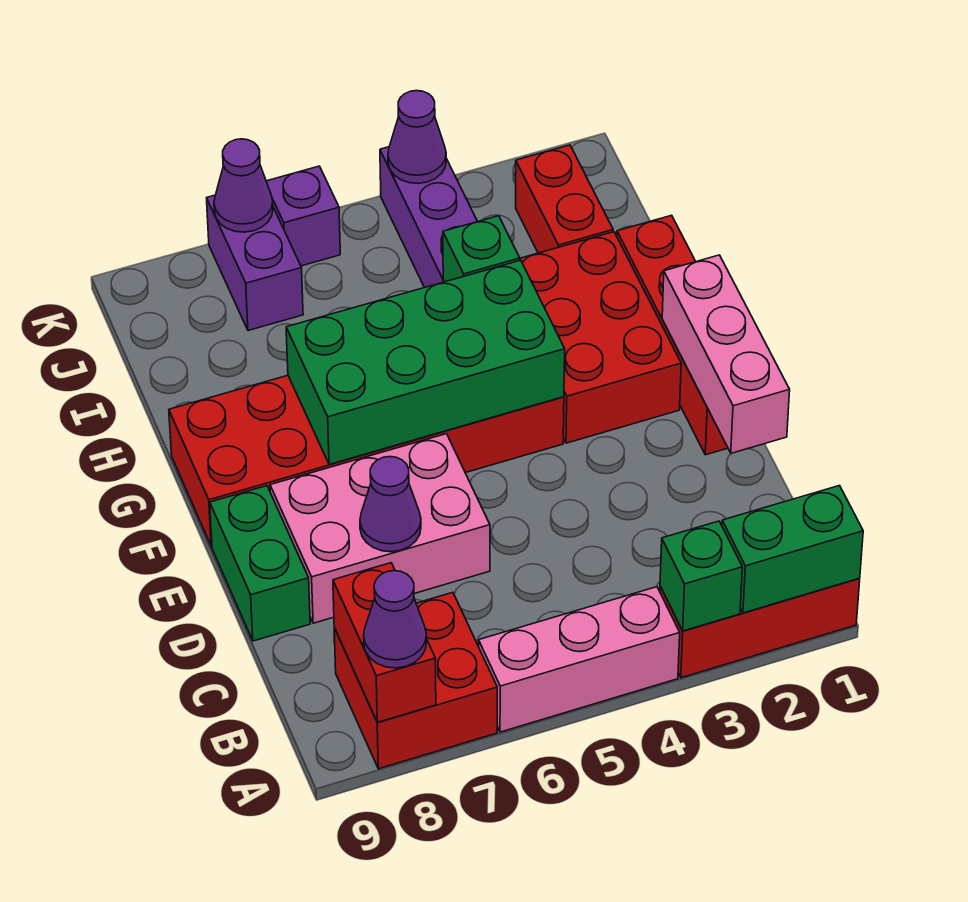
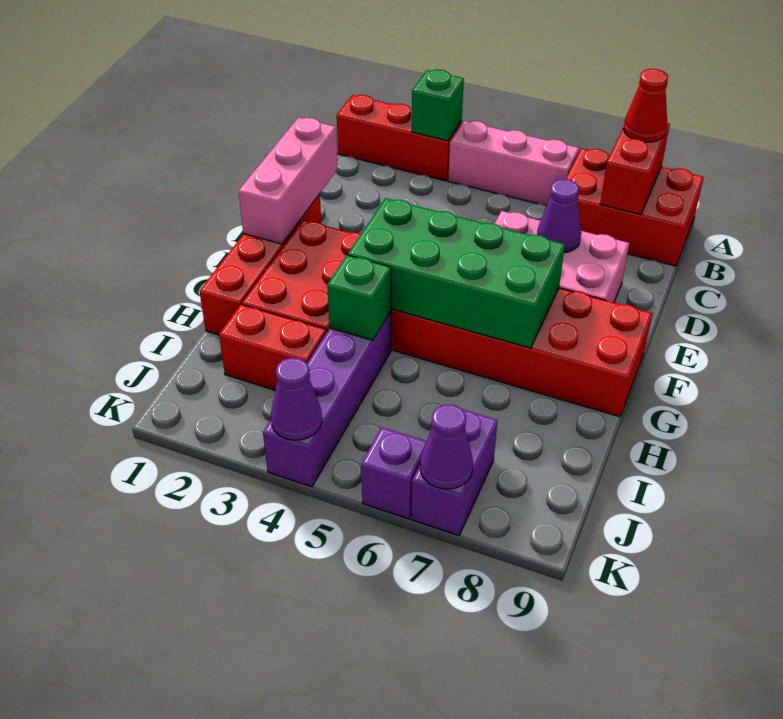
green 1x2 brick [722,486,863,613] -> none
red 2x2 brick [334,592,497,769] -> red 2x3 brick [566,148,704,266]
purple 1x1 cone [364,571,427,668] -> red 1x1 cone [624,69,668,142]
green 1x2 brick [210,486,310,641] -> none
red 1x2 brick [516,145,613,253] -> red 1x2 brick turned to [219,305,327,390]

